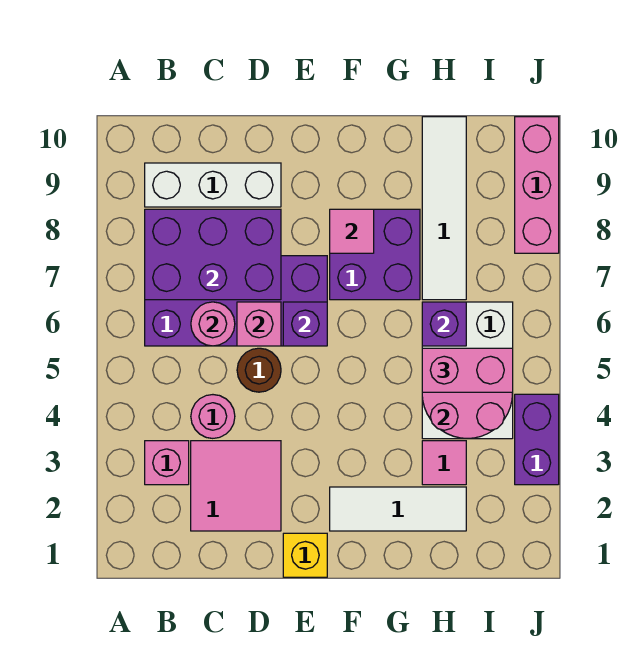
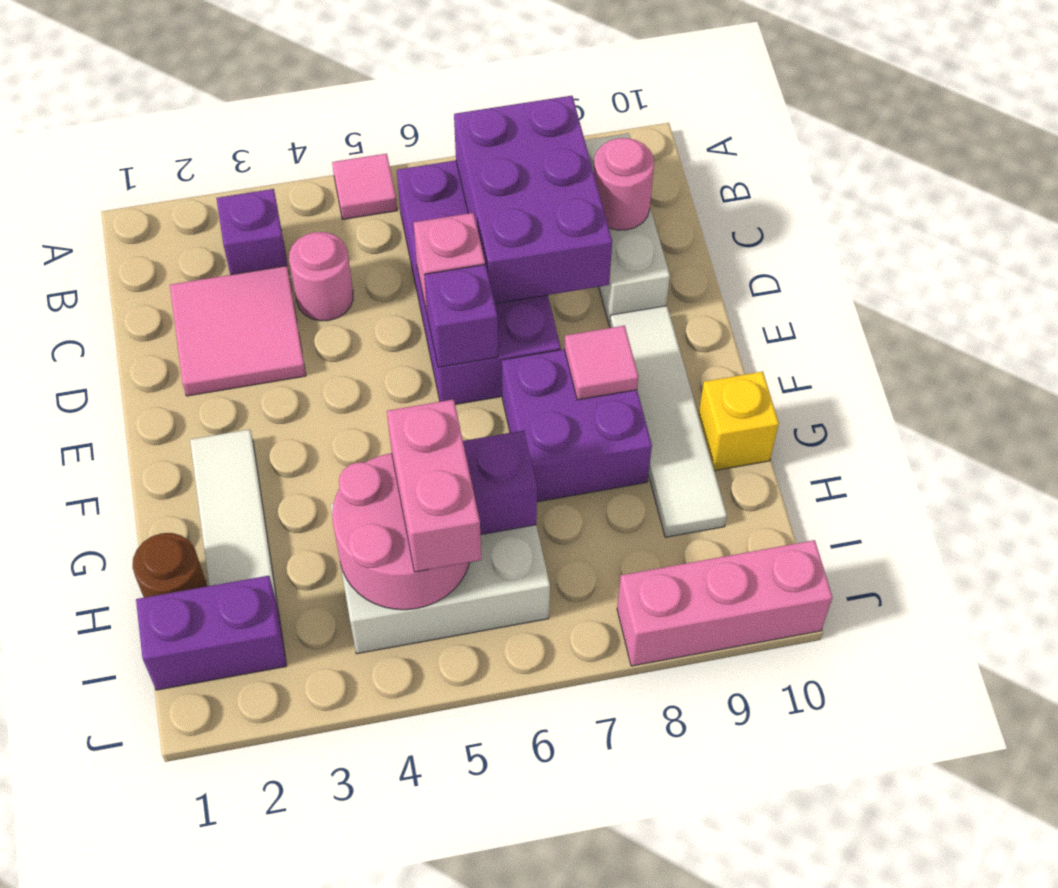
pink 1x1 brick [145,441,189,485] -> purple 1x1 brick [216,189,287,275]
pink 1x1 round brick [191,302,235,346] -> pink 1x1 round brick moved to [594,138,654,230]
brown 1x1 round brick [237,348,281,392] -> brown 1x1 round brick moved to [133,533,207,598]
yellow 1x1 brick [283,533,327,577] -> yellow 1x1 brick moved to [698,371,779,471]
pink 1x1 tile [422,441,466,485] -> pink 1x1 tile moved to [332,154,397,219]
white 1x4 tile [422,117,466,300] -> white 1x4 tile turned to [610,306,727,537]
purple 1x2 brick [515,394,559,485] -> purple 1x2 brick moved to [136,576,287,690]

